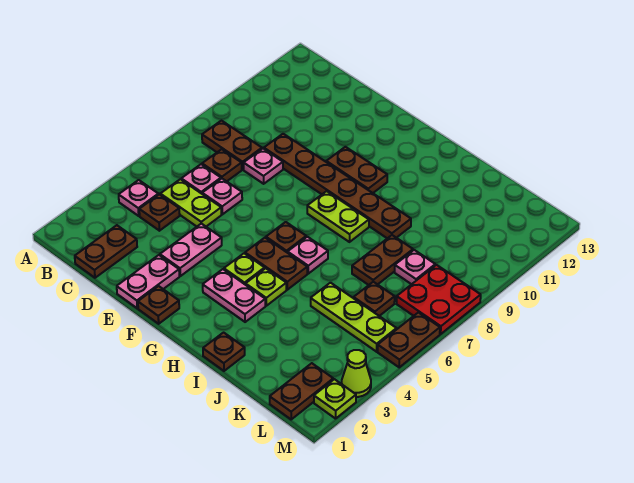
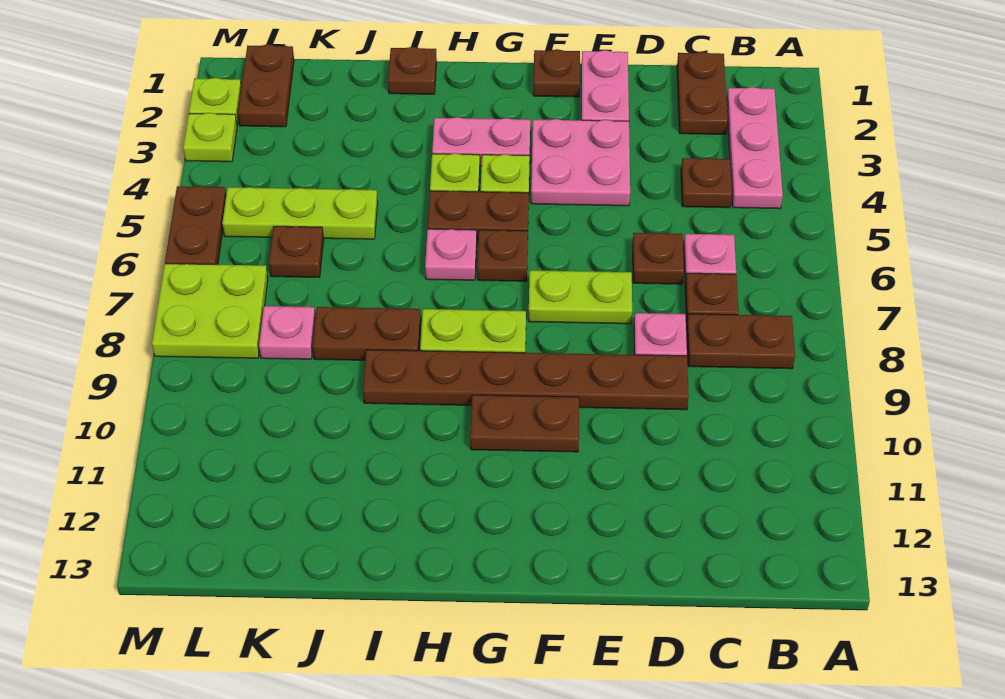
pink 1x1 plate [119,180,158,216] -> pink 1x3 plate [727,87,783,209]
lime 1x2 plate [160,179,221,226] -> lime 1x2 plate moved to [529,270,632,324]
pink 1x1 plate [202,179,242,214] -> brown 1x1 plate [632,233,684,284]
pink 1x2 plate [160,224,222,276] -> pink 2x2 plate [531,119,630,206]
brown 1x2 plate [352,235,413,285] -> brown 1x2 plate turned to [313,307,421,360]
red 2x2 plate [397,265,481,334] -> lime 2x2 plate [152,264,268,358]
lime 1x1 cone [342,350,371,397] -> lime 1x1 plate [183,113,237,162]

